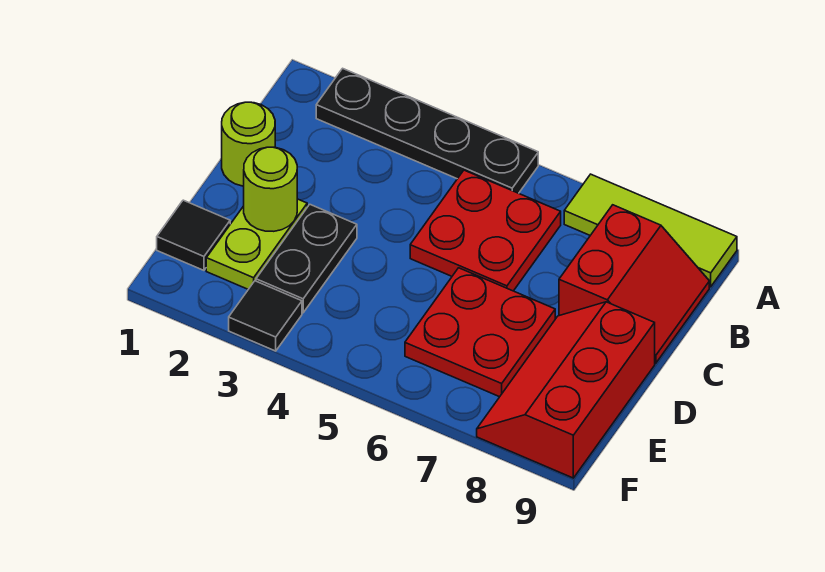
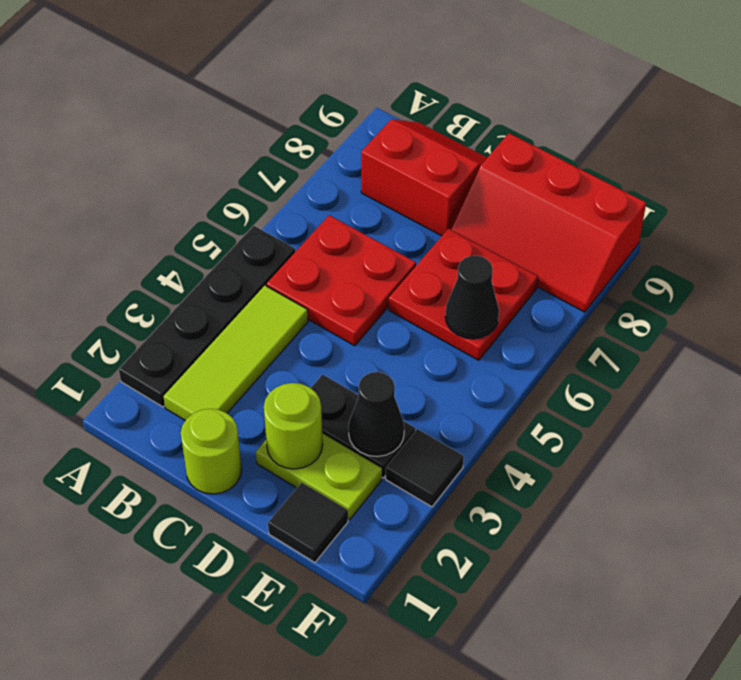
lime 1x3 tile [564,174,737,287] -> lime 1x3 tile moved to [164,286,308,421]
none -> black 1x1 cone [348,372,404,457]
none -> black 1x1 cone [445,256,499,339]

